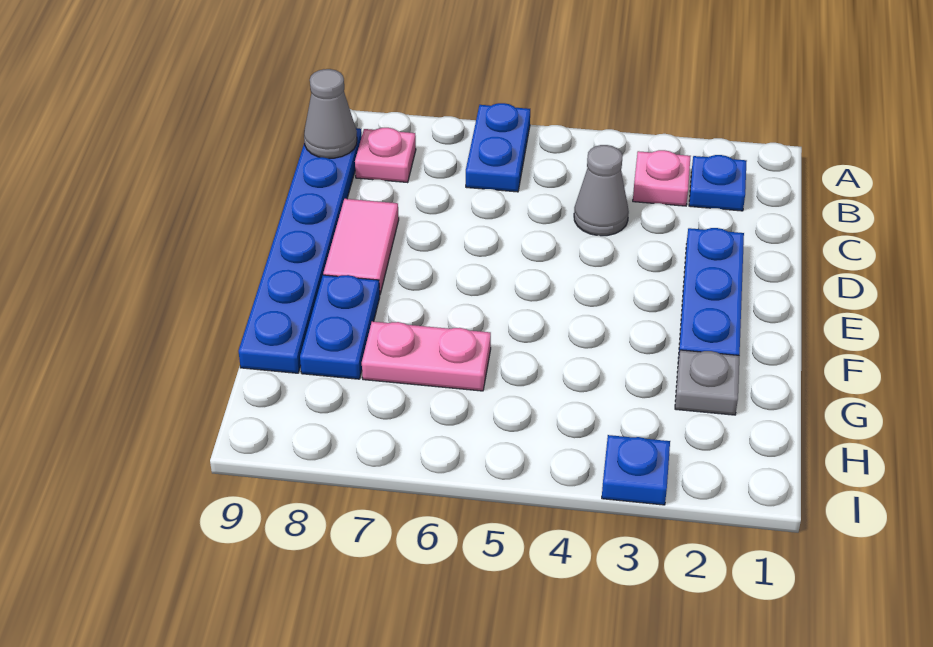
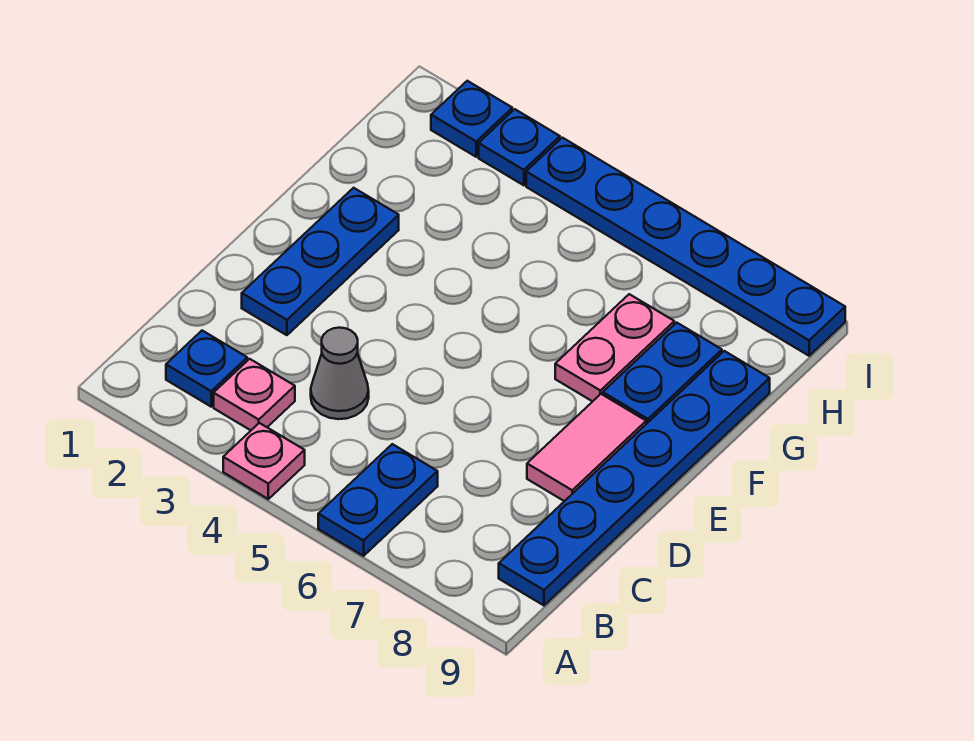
pink 1x1 plate [355,128,416,182] -> pink 1x1 plate moved to [223,423,305,499]
grey 1x1 cone [304,69,357,158] -> none
grey 1x1 plate [675,350,740,415] -> none
pink 1x2 plate [362,322,491,391] -> pink 1x2 plate turned to [555,294,674,401]
none -> blue 1x1 plate [431,81,512,157]
none -> blue 1x6 plate [526,138,845,356]

